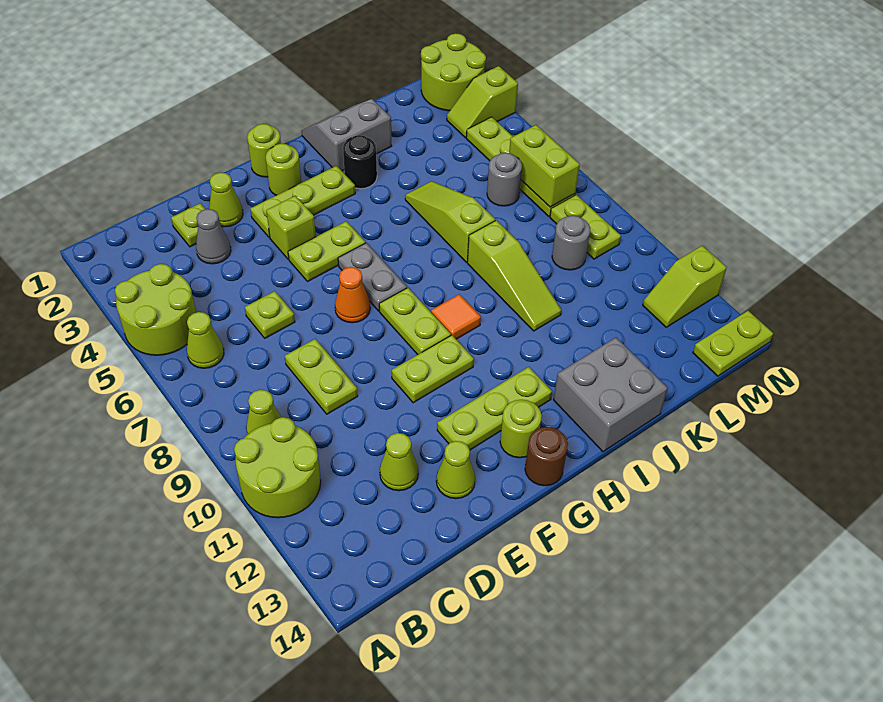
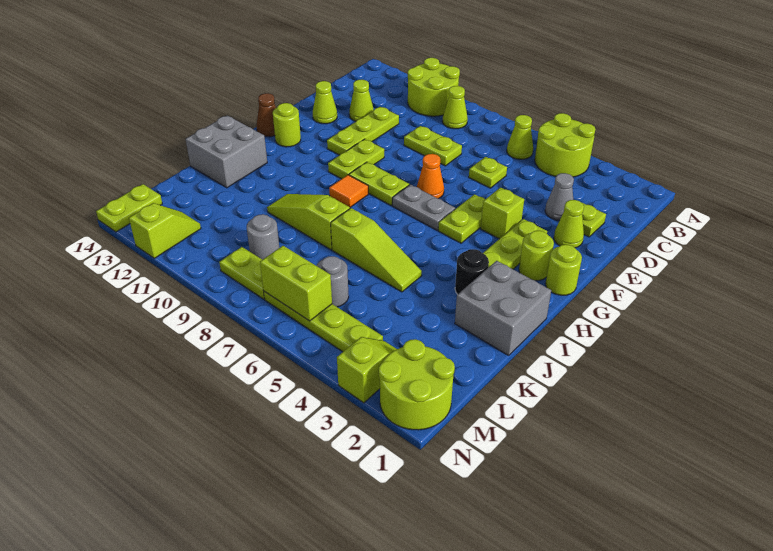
lime 1x3 plate [437,367,552,450] -> lime 1x3 plate moved to [327,107,399,155]
brown 1x1 round brick [525,427,568,486] -> brown 1x1 cone [256,93,276,137]
grey 2x2 slope [302,99,391,171] -> grey 2x2 brick [455,261,551,355]

